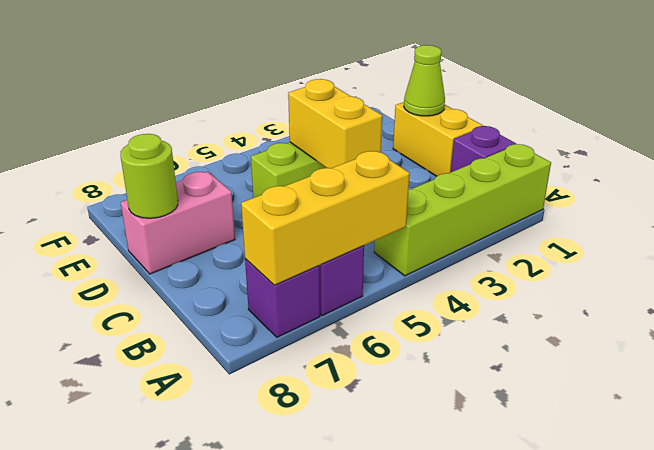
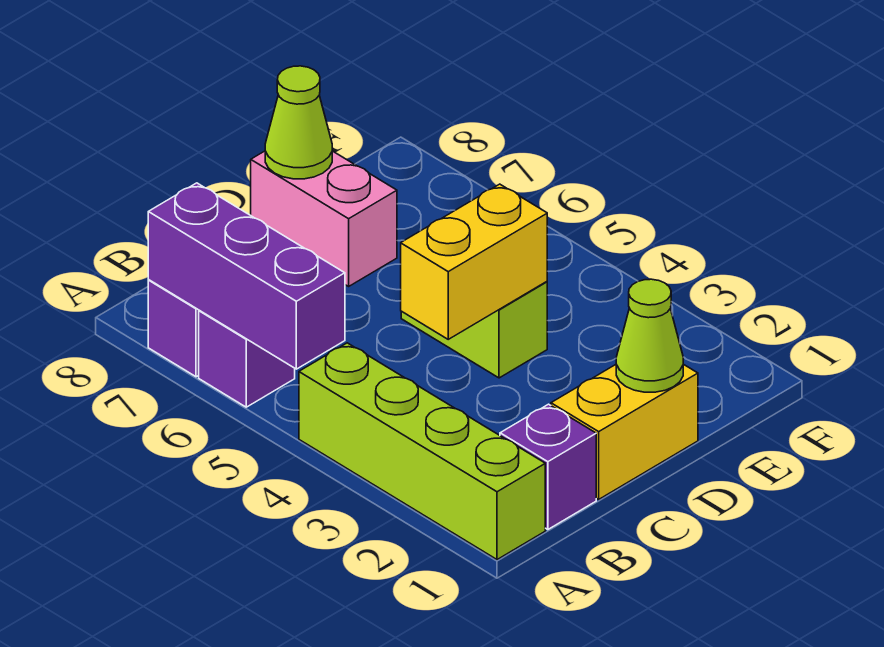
yellow 1x3 brick [241,151,410,285] -> purple 1x3 brick [148,183,345,369]
lime 1x1 round brick [120,134,178,218] -> lime 1x1 cone [265,66,332,179]

